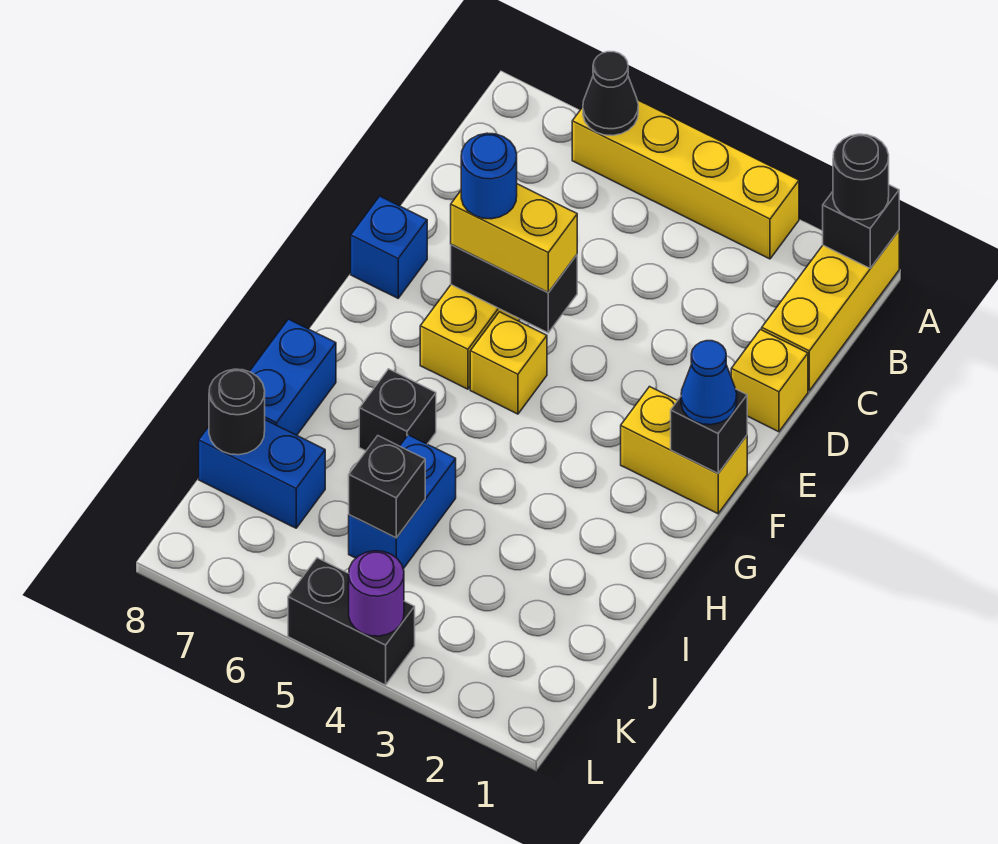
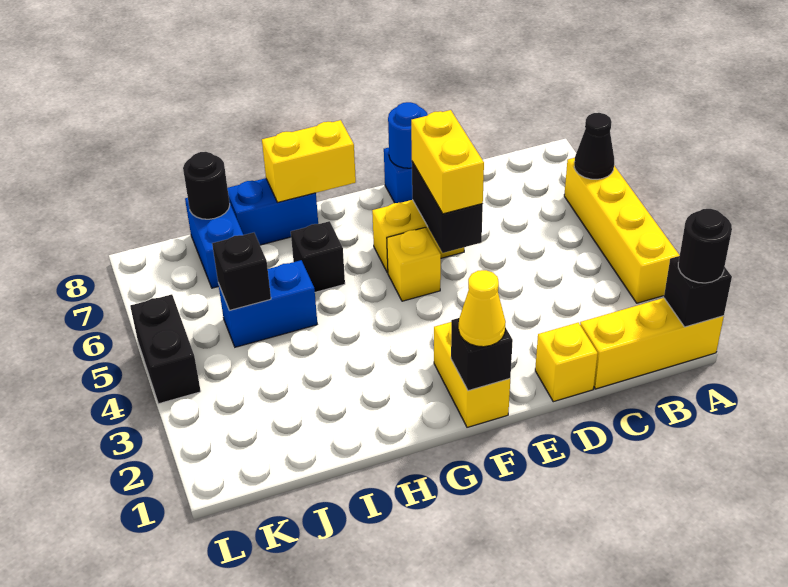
blue 1x1 round brick [461,133,517,219] -> blue 1x1 round brick moved to [388,102,428,168]
blue 1x1 cone [681,341,737,425] -> yellow 1x1 cone [459,270,506,347]
none -> yellow 1x2 brick [262,120,356,202]
purple 1x1 round brick [349,551,404,636] -> none

